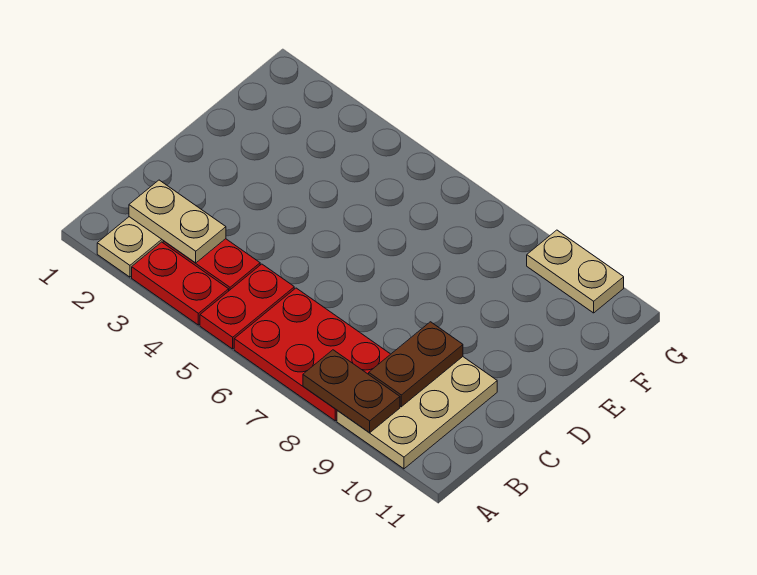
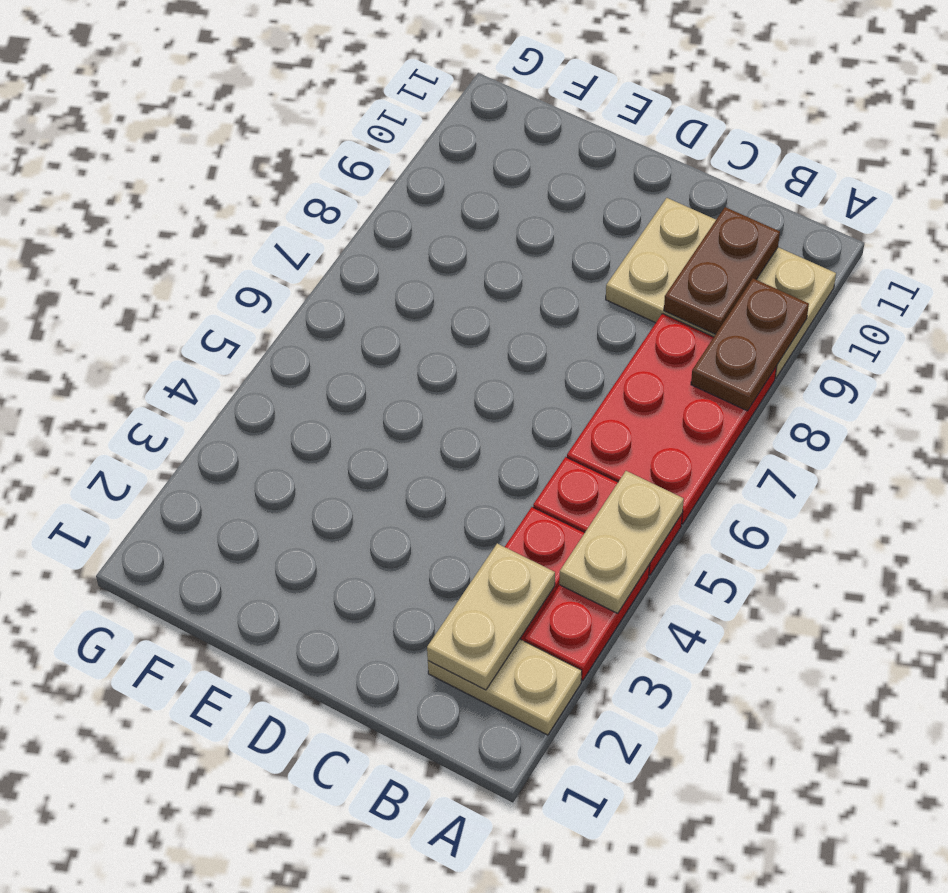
brown 1x2 plate [369,322,463,407] -> brown 1x2 plate turned to [664,207,780,334]
tan 1x2 plate [527,230,624,313] -> tan 1x2 plate moved to [559,471,684,613]

